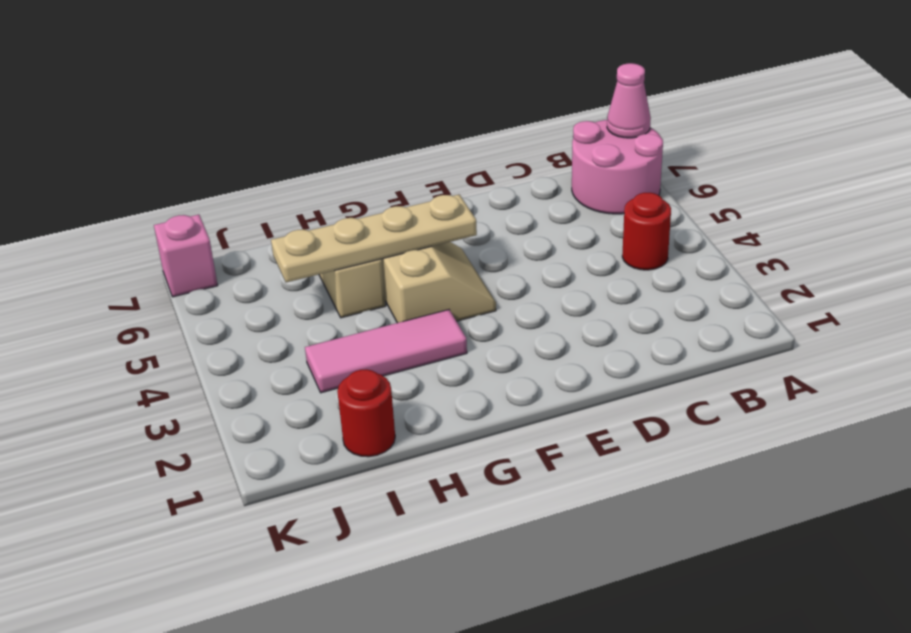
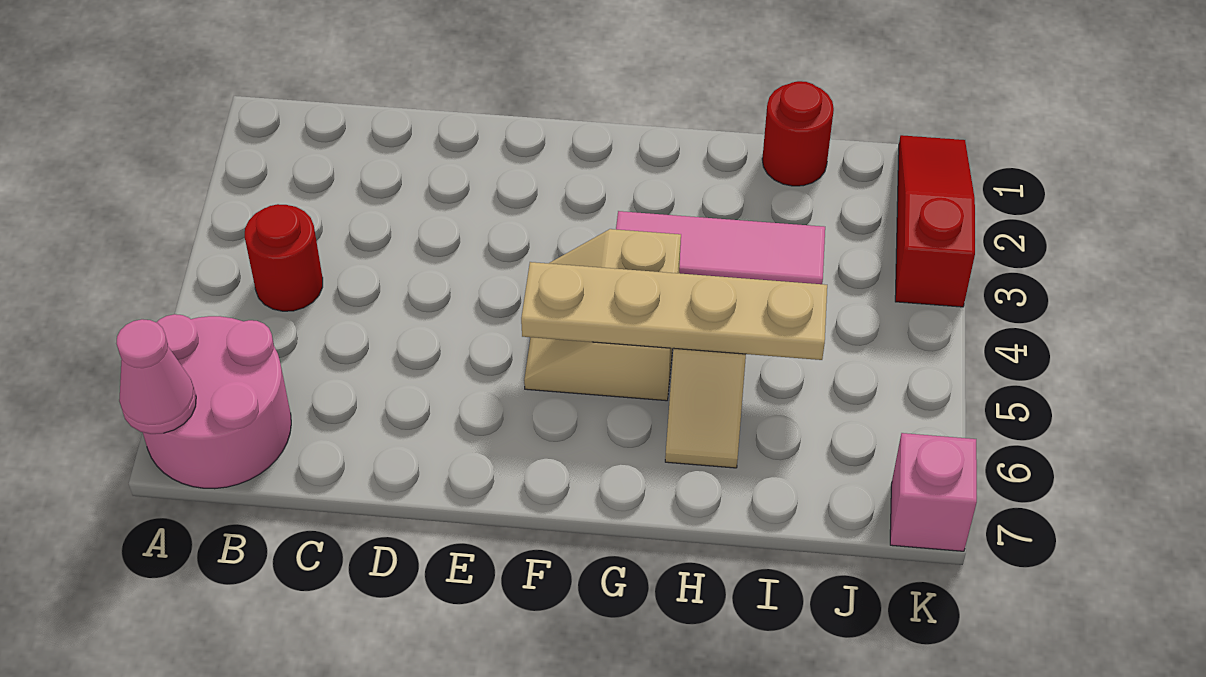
none -> red 1x3 slope [895,135,975,307]

